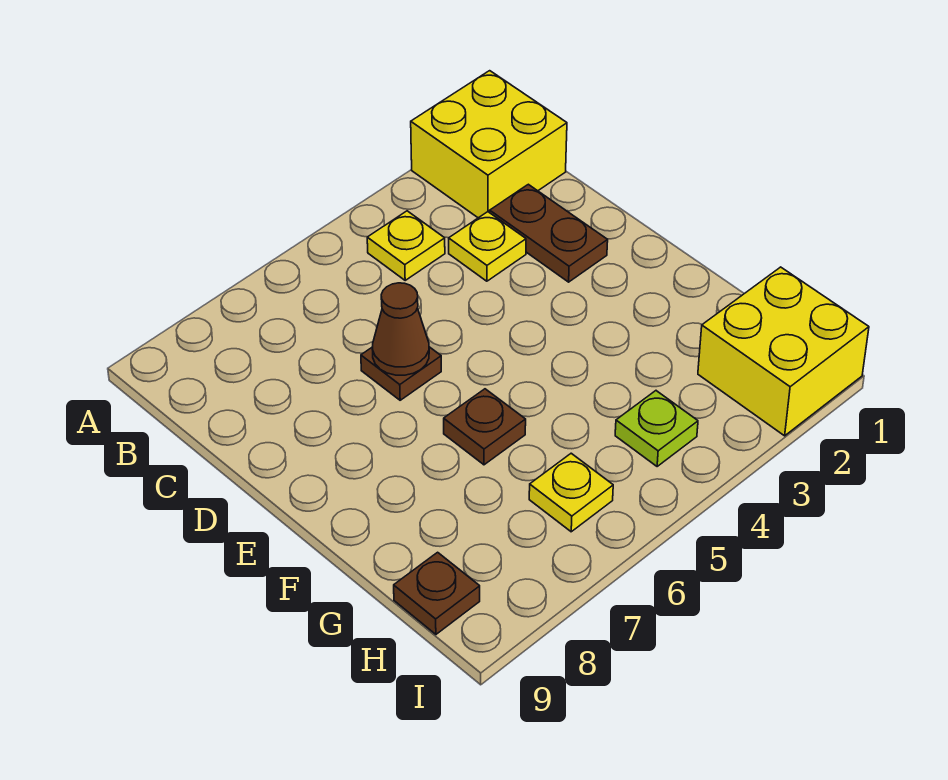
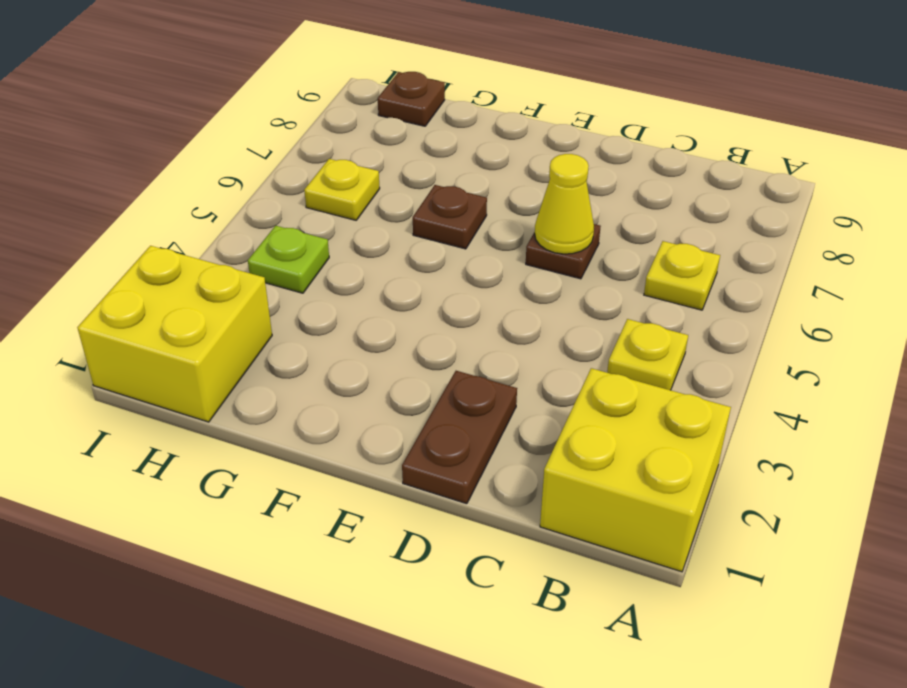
brown 1x2 plate [490,184,608,282] -> brown 1x2 plate turned to [402,371,517,504]
yellow 1x1 plate [449,212,526,281] -> yellow 1x1 plate moved to [644,241,720,310]
brown 1x1 cone [372,283,429,375] -> yellow 1x1 cone [535,154,594,254]

